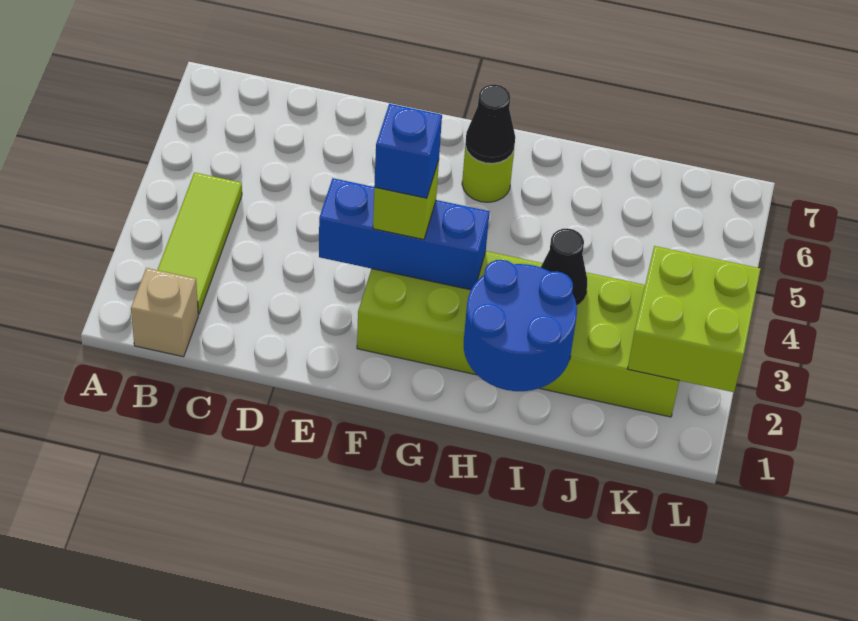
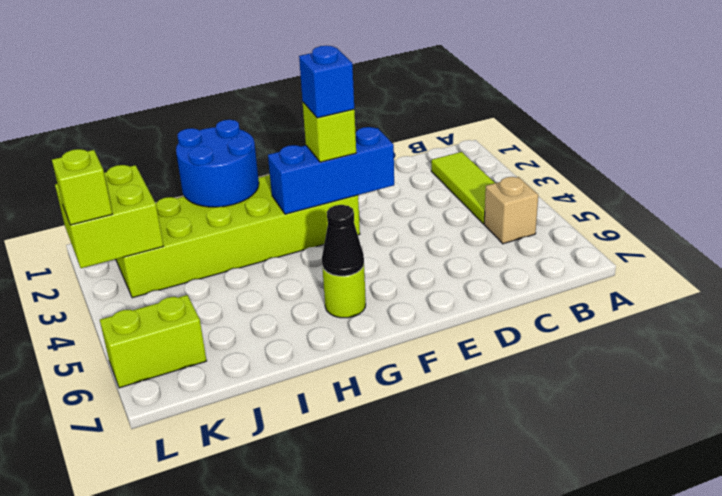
tan 1x1 brick [131,268,198,357] -> tan 1x1 brick moved to [484,177,538,244]
black 1x1 cone [541,228,587,305] -> none
none -> lime 1x2 brick [100,295,207,388]
none -> lime 1x1 brick [52,149,112,225]

